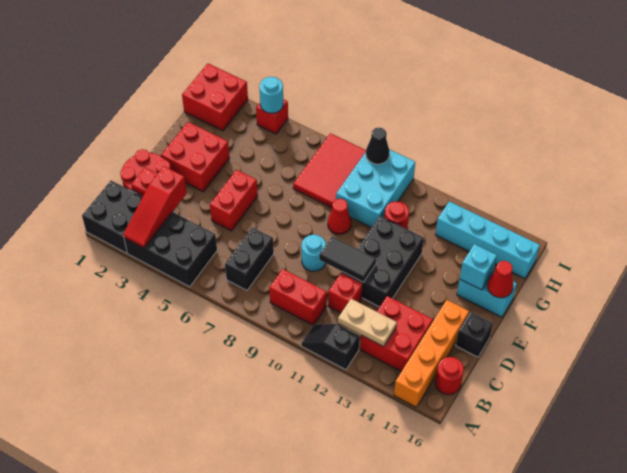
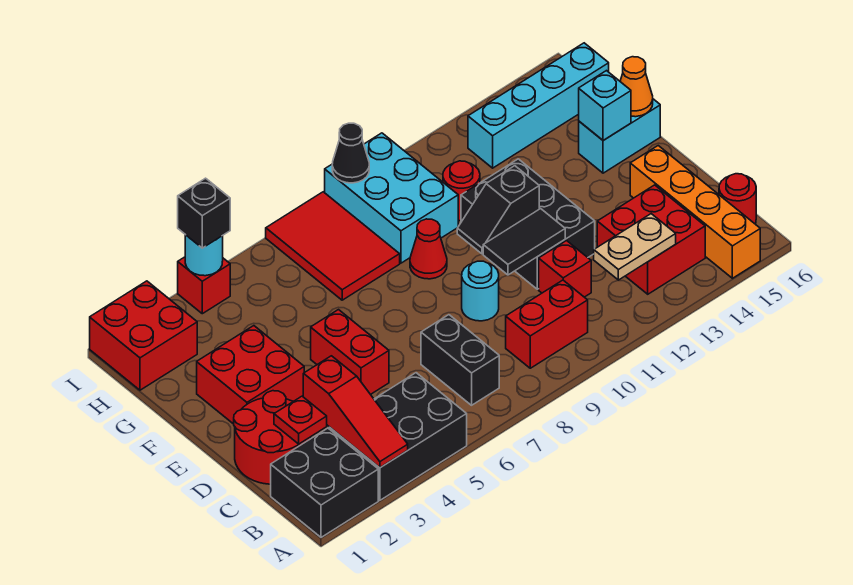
black 1x2 slope [301,324,359,370] -> black 1x2 slope moved to [457,166,539,254]
black 1x1 brick [456,312,493,357] -> black 1x1 brick moved to [178,178,230,248]
red 1x1 cone [488,261,513,298] -> orange 1x1 cone [620,57,653,117]

